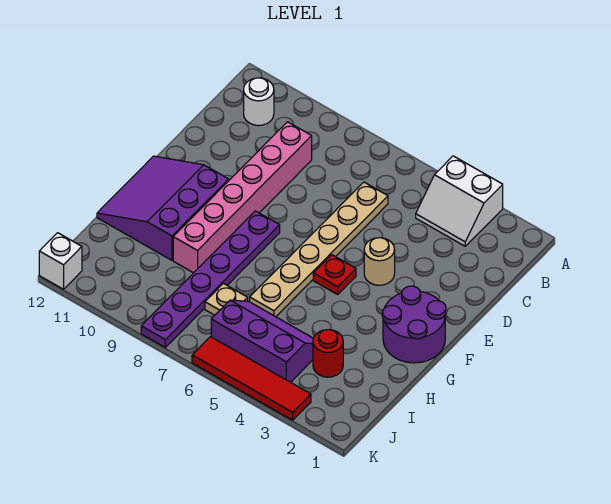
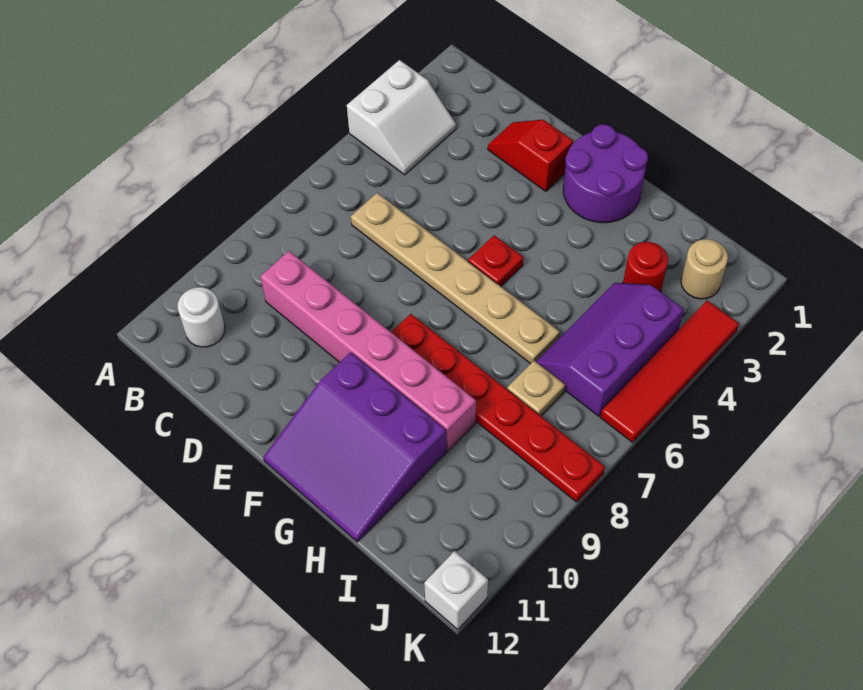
none -> red 1x2 slope [488,120,573,192]
tan 1x1 round brick [364,238,395,285] -> tan 1x1 round brick moved to [681,239,728,299]
purple 1x6 plate [141,211,280,347] -> red 1x6 plate [391,314,605,502]

